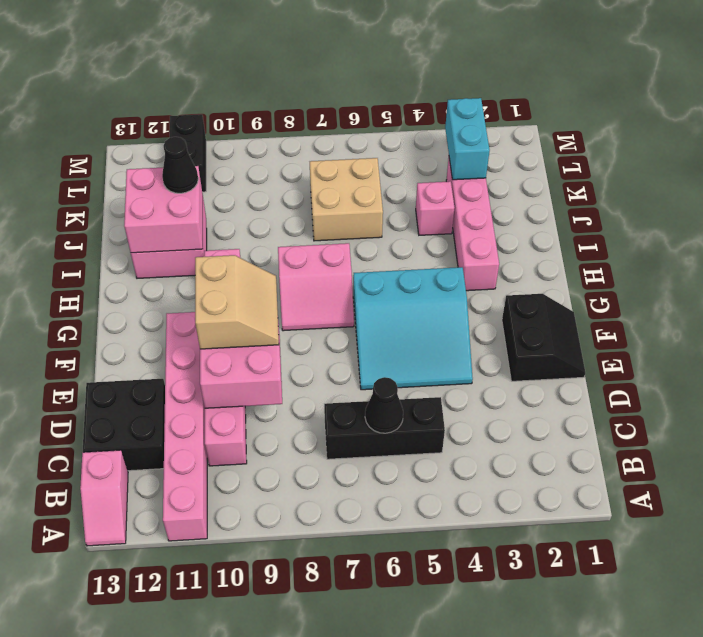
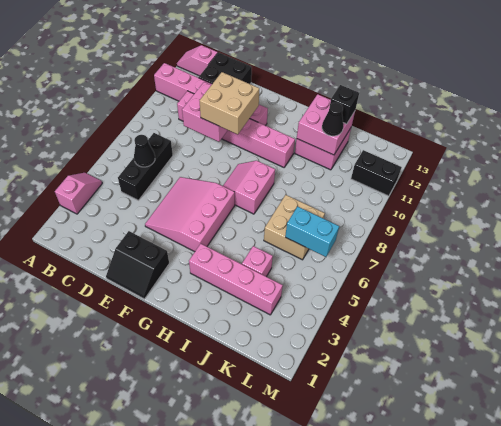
none -> pink 1x2 slope [55,173,102,214]
cyan 3x3 slope [353,267,473,390] -> pink 3x3 slope [145,177,235,252]
tan 2x2 slope [195,255,279,349] -> tan 2x2 brick [200,72,259,134]
none -> black 1x1 brick [330,85,359,124]
cyan 1x2 brick [445,98,490,180] -> cyan 1x2 brick moved to [285,206,339,257]

